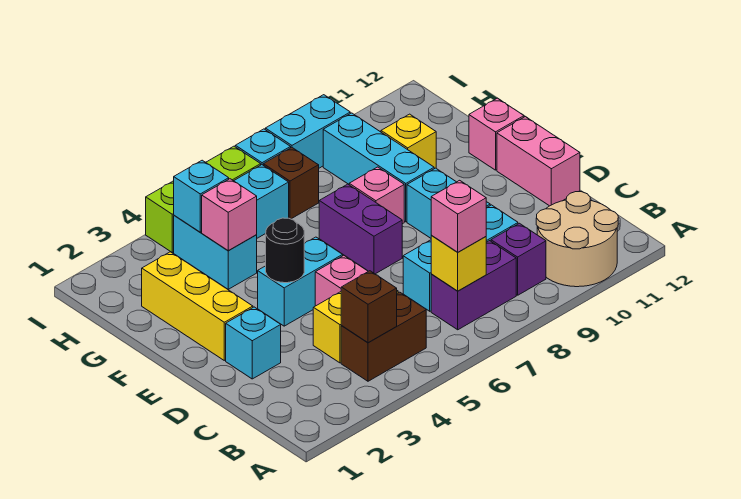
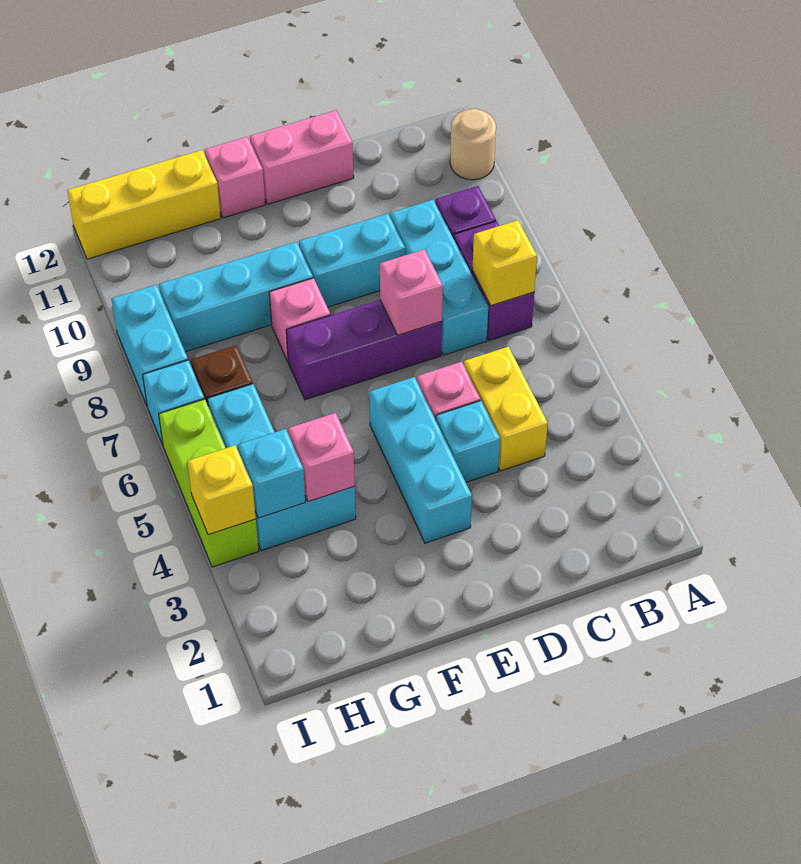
tan 2x2 round brick [536,192,618,287] -> tan 1x1 round brick [450,109,496,180]
brown 1x2 brick [341,292,426,381] -> none
brown 1x1 brick [341,271,397,343] -> none
pink 1x1 brick [431,180,486,252] -> pink 1x1 brick moved to [380,249,443,335]
cyan 1x1 brick [226,307,281,379] -> cyan 1x1 brick moved to [436,401,500,482]
yellow 1x3 brick [142,252,253,360] -> yellow 1x3 brick moved to [67,150,221,259]
cyan 1x2 brick [258,237,343,326] -> cyan 1x3 brick [369,377,472,543]
black 1x1 round brick [266,218,304,283] -> none
purple 1x2 brick [319,184,402,274] -> purple 1x3 brick [286,300,442,400]
yellow 1x1 brick [381,114,436,169] -> yellow 1x1 brick moved to [187,445,256,535]

